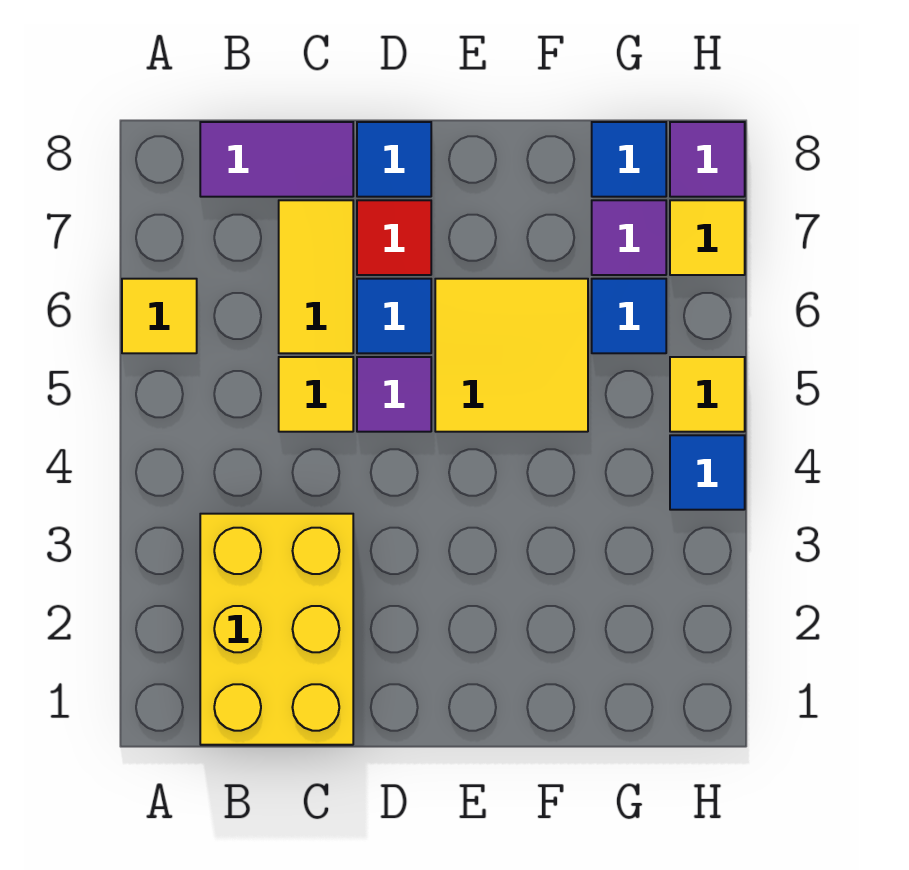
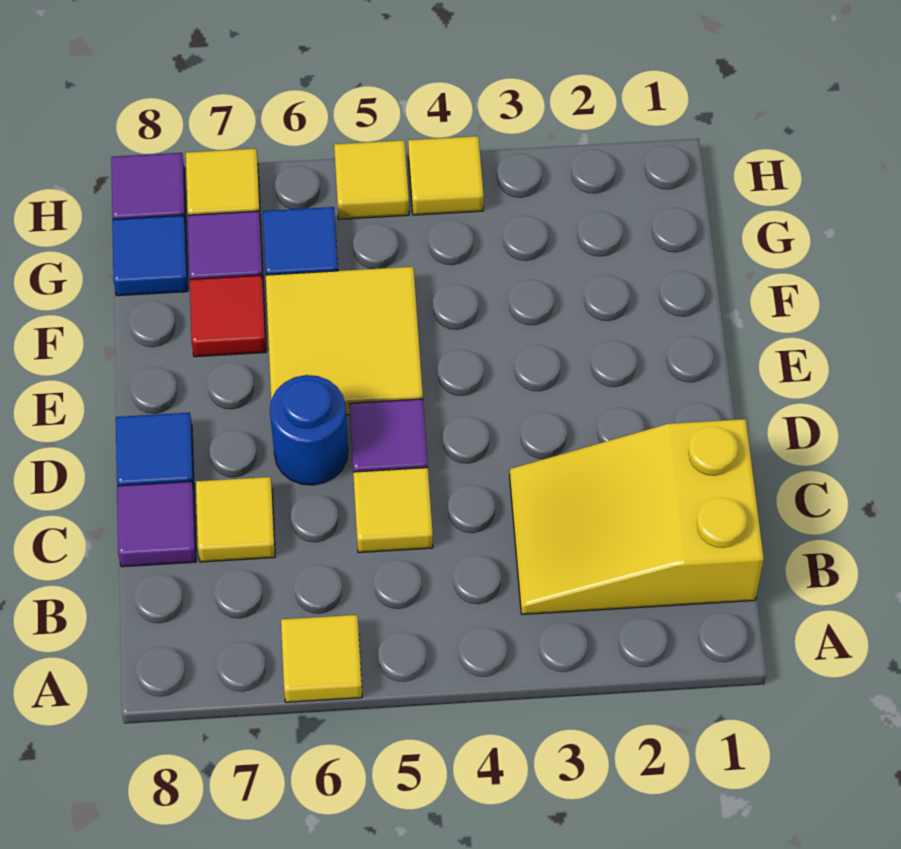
yellow 2x3 brick [200,514,353,745] -> yellow 2x3 slope [510,419,764,614]
purple 1x2 tile [200,122,353,197] -> purple 1x1 tile [117,482,196,567]
yellow 1x2 tile [279,200,353,353] -> yellow 1x1 tile [196,477,275,562]
blue 1x1 tile [357,279,431,353] -> blue 1x1 round brick [270,375,348,485]
red 1x1 tile [357,200,431,275] -> red 1x1 tile moved to [190,275,266,357]
blue 1x1 tile [670,435,745,510] -> yellow 1x1 tile [408,136,484,215]

